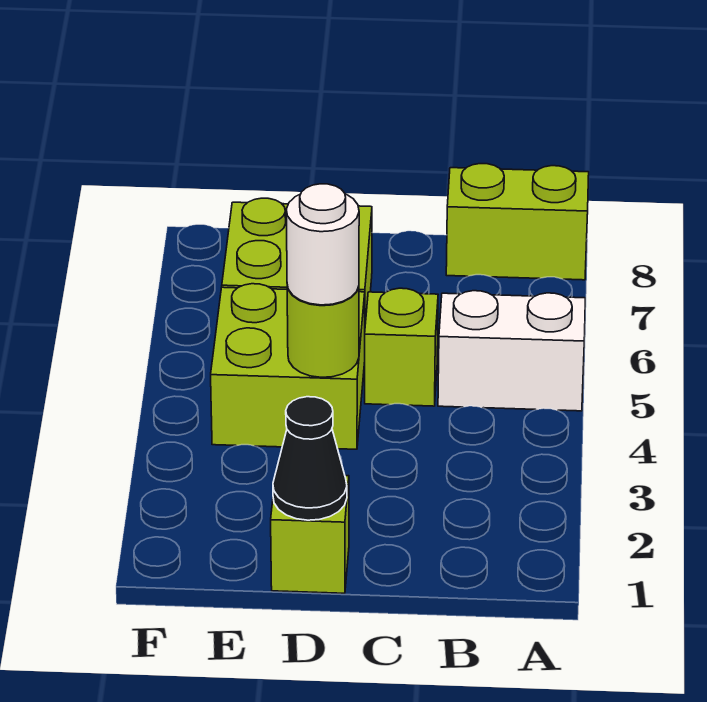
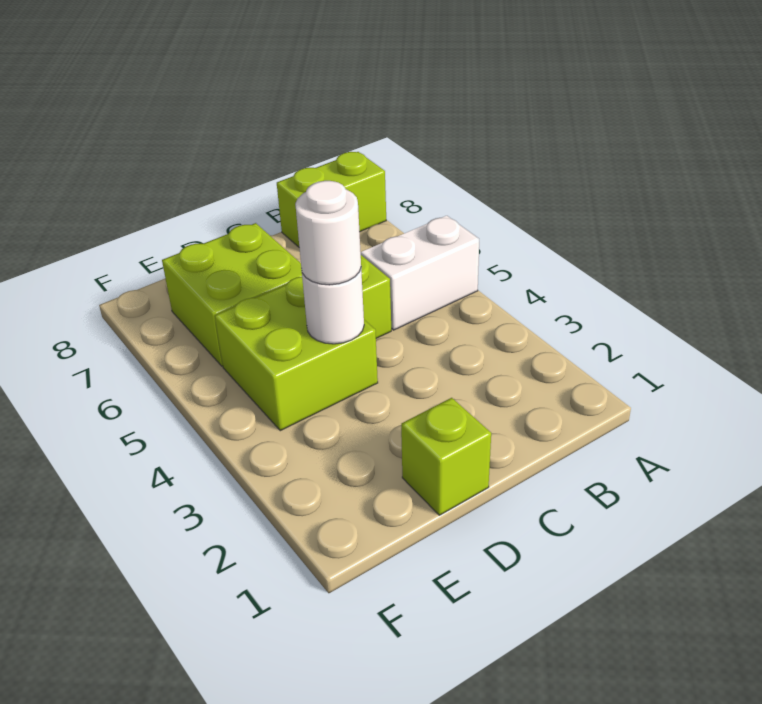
black 1x1 cone [273,397,347,520] -> none
lime 1x1 round brick [287,286,359,377] -> white 1x1 round brick [302,269,364,344]

